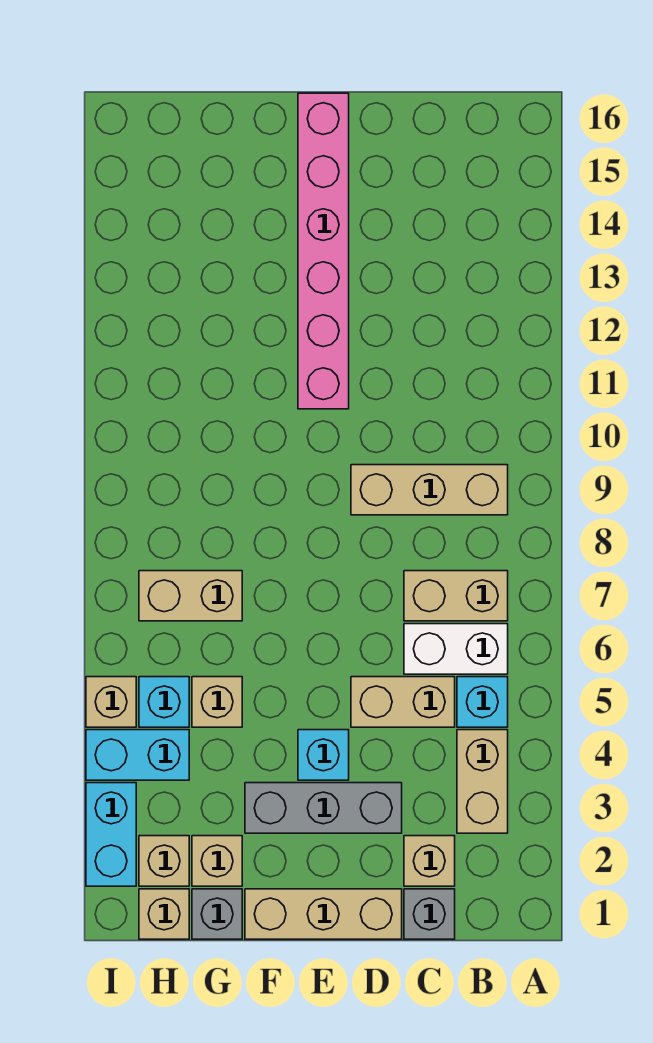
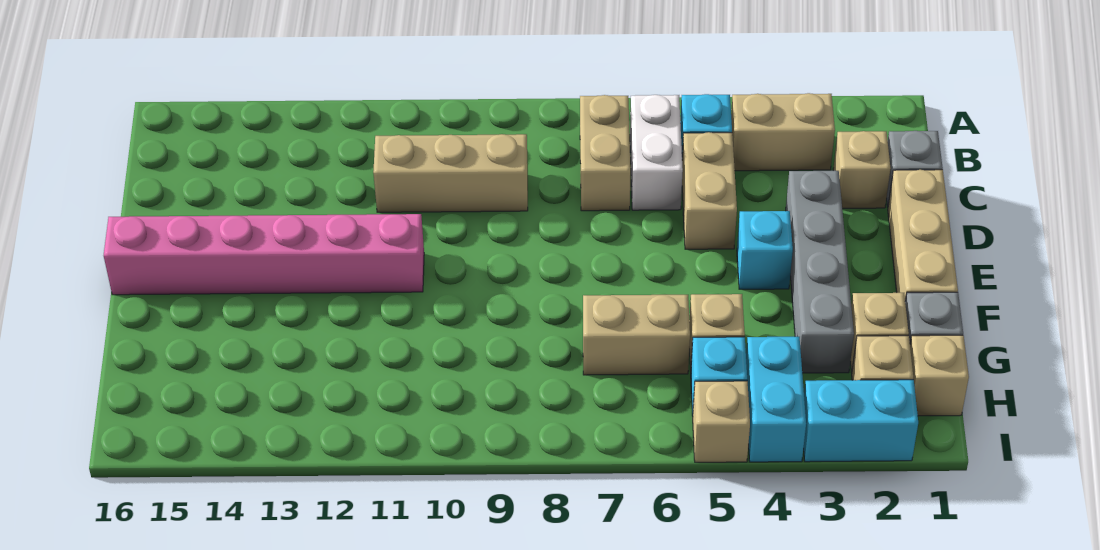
tan 1x3 brick [351,465,508,515] -> tan 1x3 brick turned to [373,134,528,212]
grey 1x3 brick [245,783,402,833] -> grey 1x4 brick [786,171,854,373]
tan 1x2 brick [139,571,242,621] -> tan 1x2 brick turned to [583,295,690,375]

